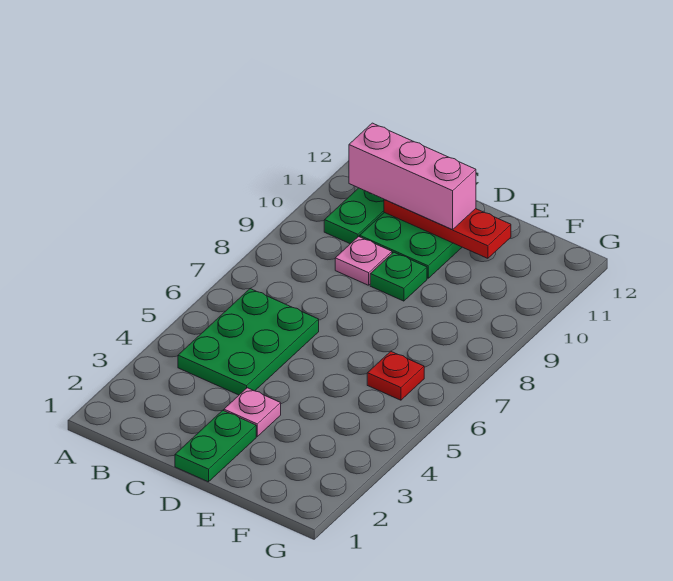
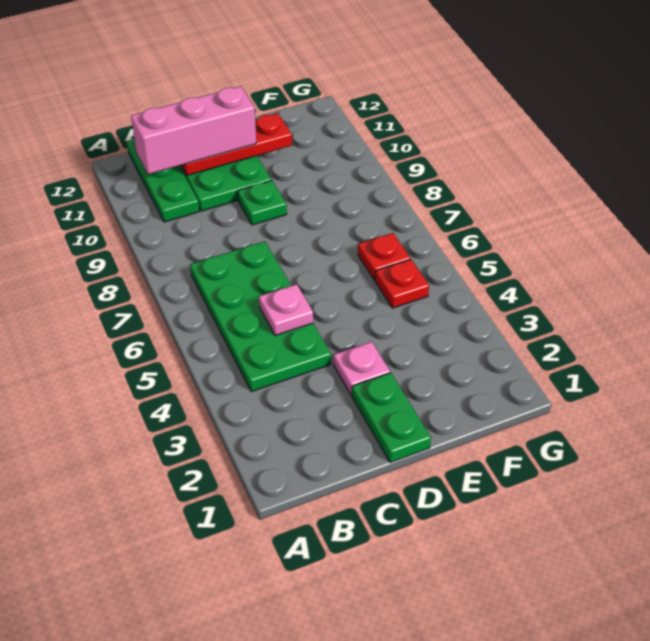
green 2x3 plate [178,289,319,395] -> green 2x4 plate [190,242,331,392]
pink 1x1 plate [335,237,392,285] -> pink 1x1 plate moved to [259,284,313,335]
none -> red 1x1 plate [375,259,429,308]

